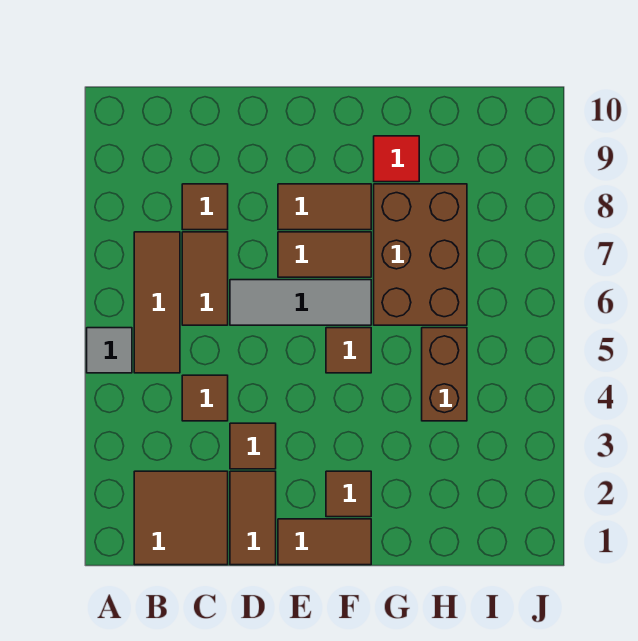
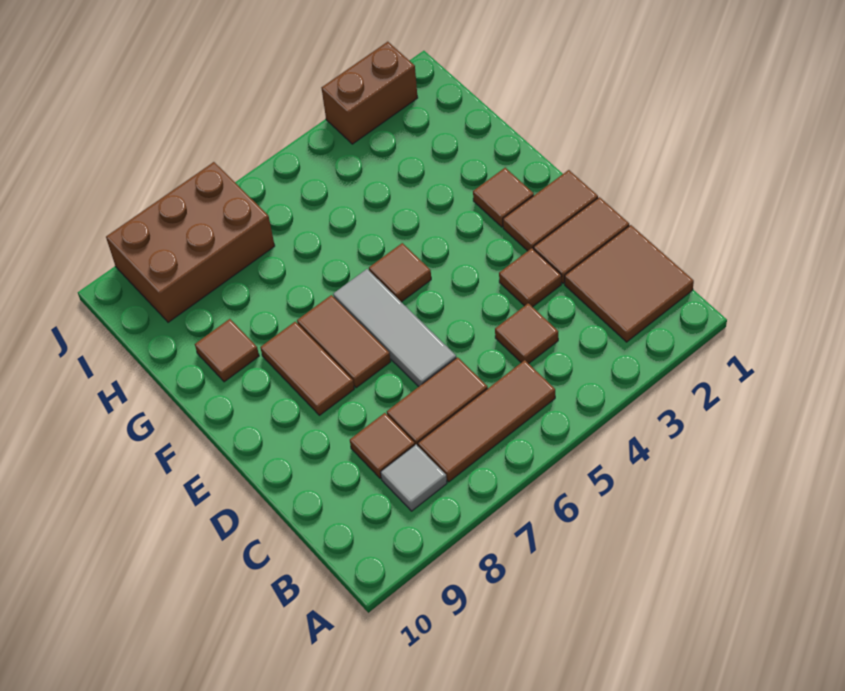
grey 1x1 tile [87,328,132,373] -> grey 1x1 tile moved to [381,445,447,511]
brown 1x2 tile [278,519,371,565] -> brown 1x2 tile turned to [503,170,598,251]
brown 2x3 brick [374,184,467,325] -> brown 2x3 brick moved to [106,162,275,322]
red 1x1 tile [374,136,419,182] -> brown 1x1 tile [195,319,259,382]
brown 1x2 brick [422,328,467,421] -> brown 1x2 brick moved to [321,42,418,144]

